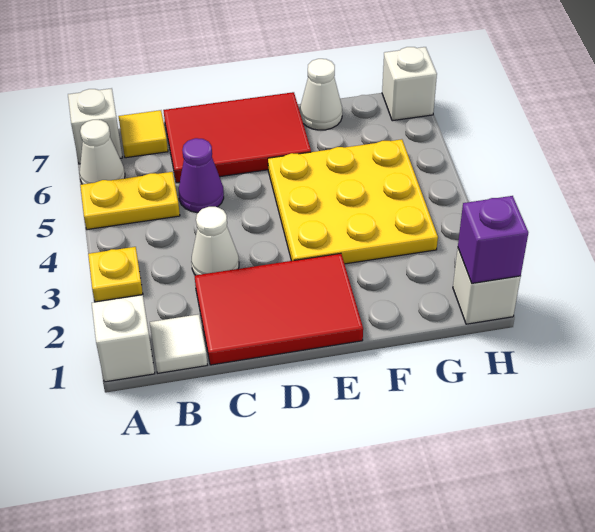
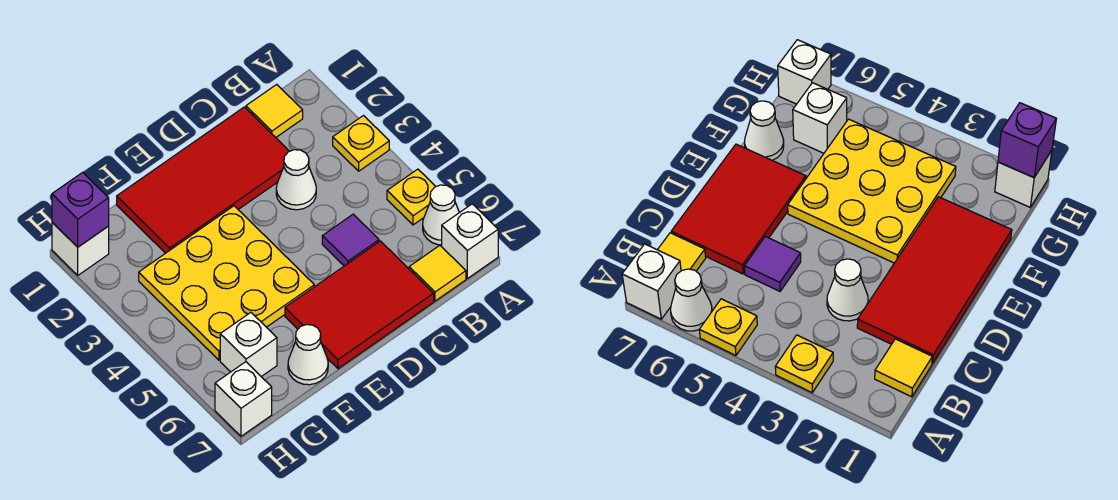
white 1x1 brick [92,295,155,382] -> white 1x1 brick moved to [220,313,277,377]
yellow 1x2 plate [80,172,180,230] -> yellow 1x1 plate [387,169,436,225]
white 1x1 tile [150,314,207,373] -> yellow 1x1 tile [246,84,303,137]
red 2x3 tile [195,253,363,365] -> red 2x4 tile [117,107,289,253]
purple 1x1 cone [179,138,224,213] -> purple 1x1 tile [322,214,379,266]

